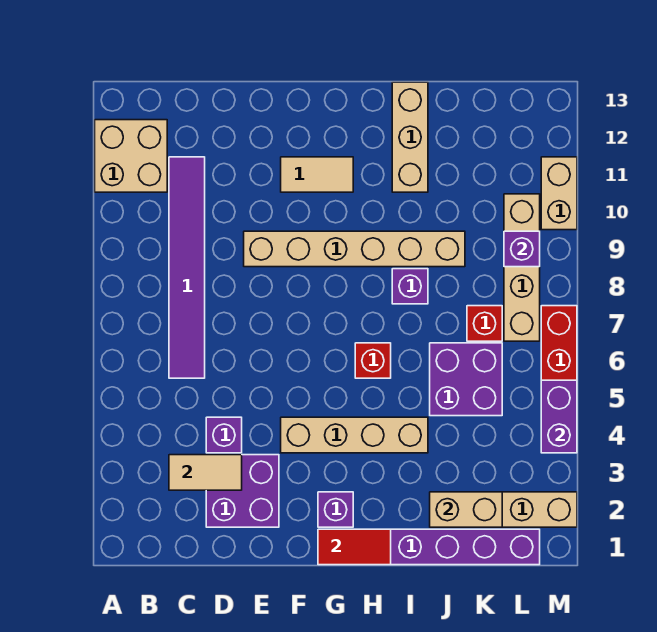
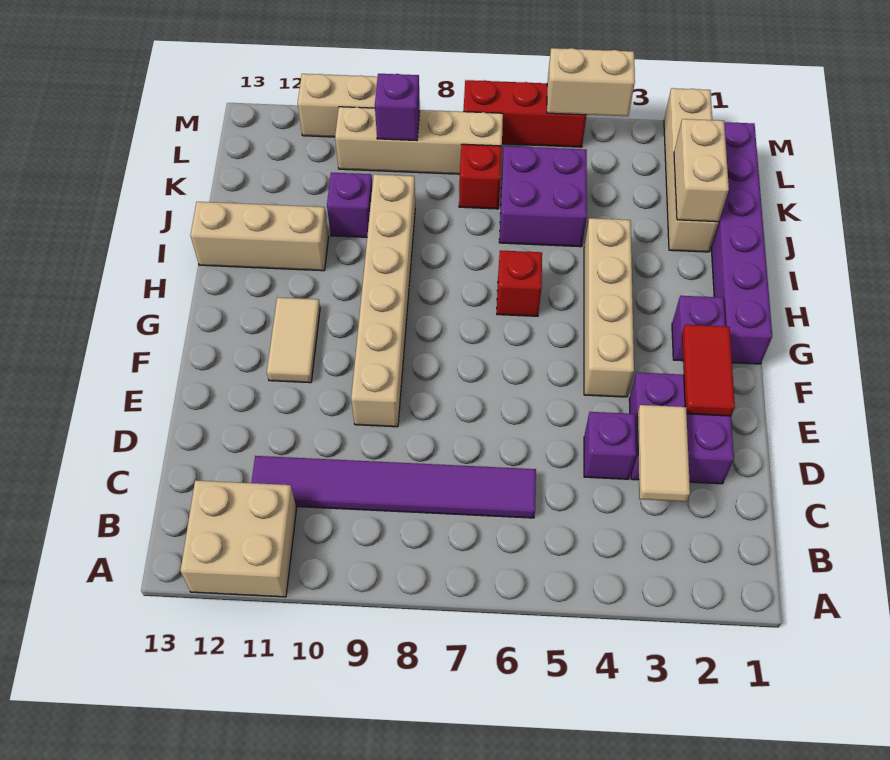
red 1x2 tile [318,529,391,565] -> red 1x2 tile moved to [682,325,735,416]
purple 1x1 brick [392,269,428,304] -> purple 1x1 brick moved to [327,173,372,237]
purple 1x2 brick [541,380,577,453] -> tan 1x2 brick [547,48,635,116]

